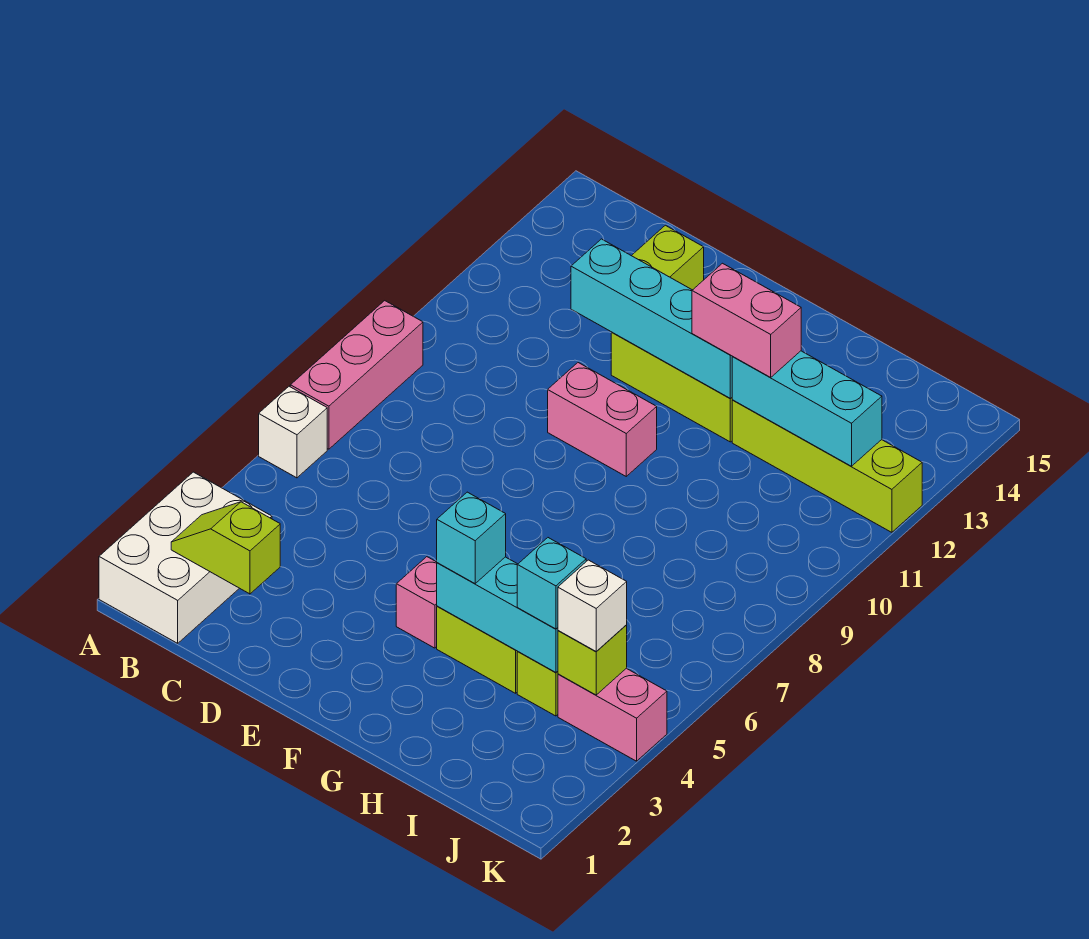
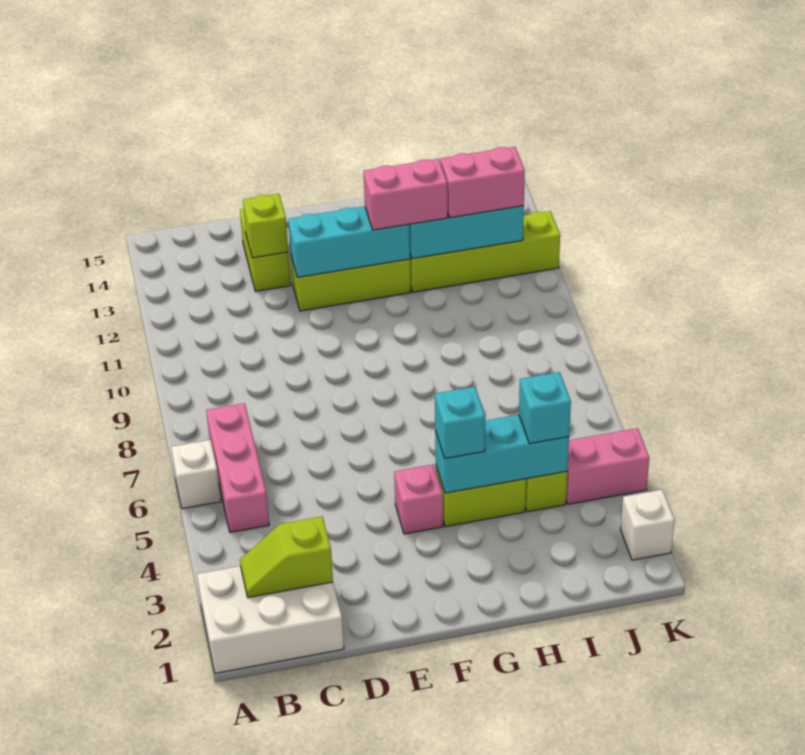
white 2x3 brick [99,472,272,643] -> white 2x3 brick turned to [197,566,344,673]
pink 1x3 brick [290,301,423,449] -> pink 1x3 brick moved to [206,403,269,532]
cyan 1x4 brick [571,239,733,398] -> cyan 1x3 brick [288,206,410,278]
pink 1x2 brick [548,363,657,476] -> pink 1x2 brick moved to [441,147,525,218]
lime 1x1 brick [558,625,627,695] -> lime 1x1 brick moved to [243,194,288,258]
white 1x1 brick [558,560,627,652] -> white 1x1 brick moved to [621,490,675,560]

